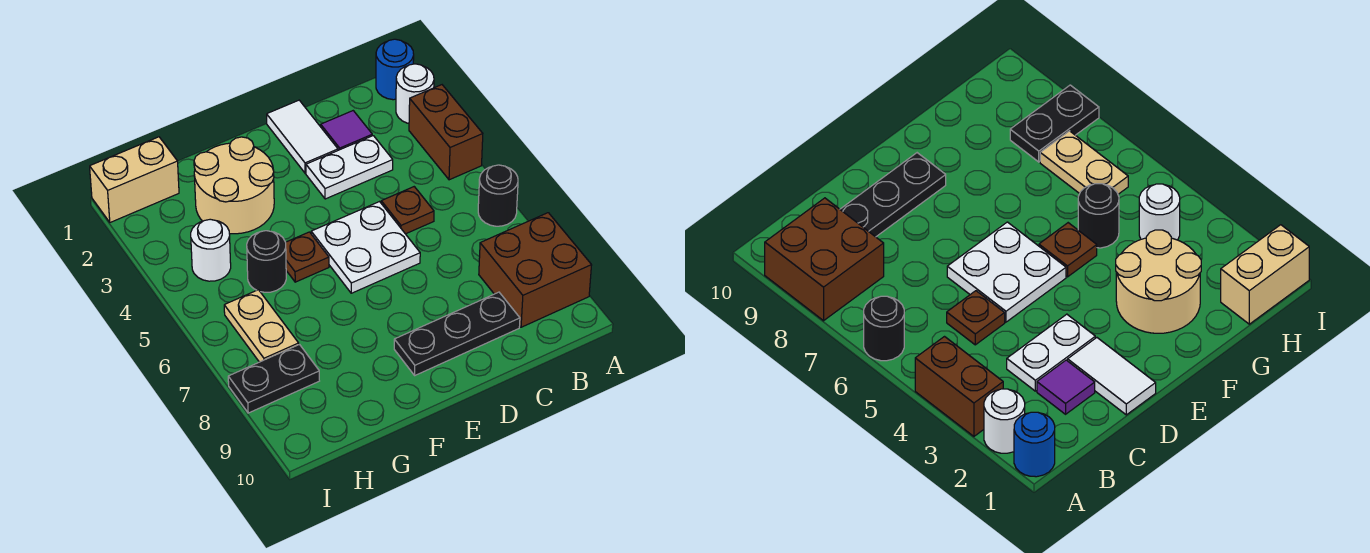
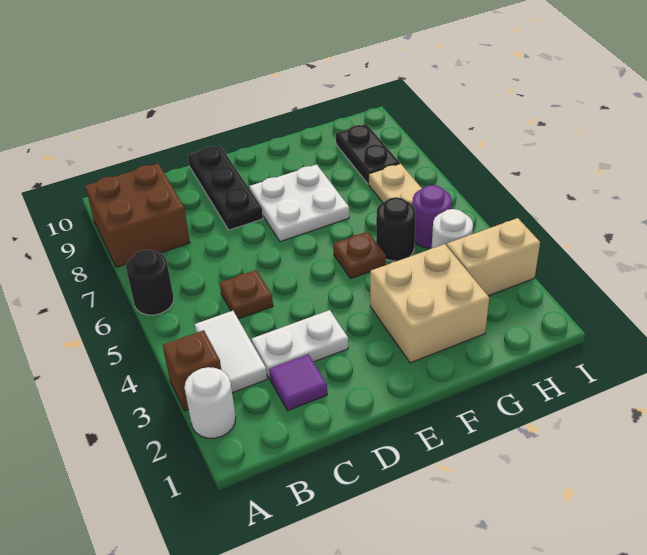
blue 1x1 round brick [376,39,414,100] -> none
brown 1x2 brick [409,85,483,180] -> brown 1x1 brick [162,330,221,411]
black 1x3 plate [394,292,520,375] -> black 1x3 plate turned to [188,145,263,230]
white 1x2 tile [267,100,338,173] -> white 1x2 tile moved to [195,311,267,393]
white 2x2 plate [311,202,420,293] -> white 2x2 plate moved to [250,165,349,242]
tan 2x2 round brick [194,137,274,234] -> tan 2x2 brick [370,244,489,363]
tan 1x2 brick [90,137,179,222] -> tan 1x2 brick moved to [447,218,540,296]
none -> purple 1x1 round brick [413,185,452,248]
black 1x2 plate [228,345,319,413] -> black 1x2 plate turned to [336,124,400,184]

